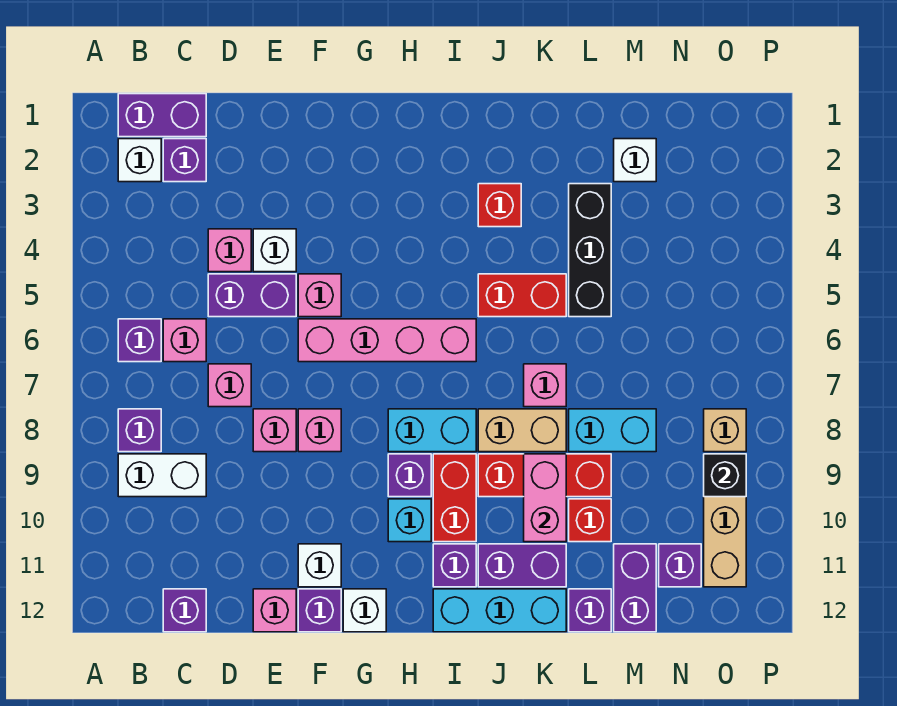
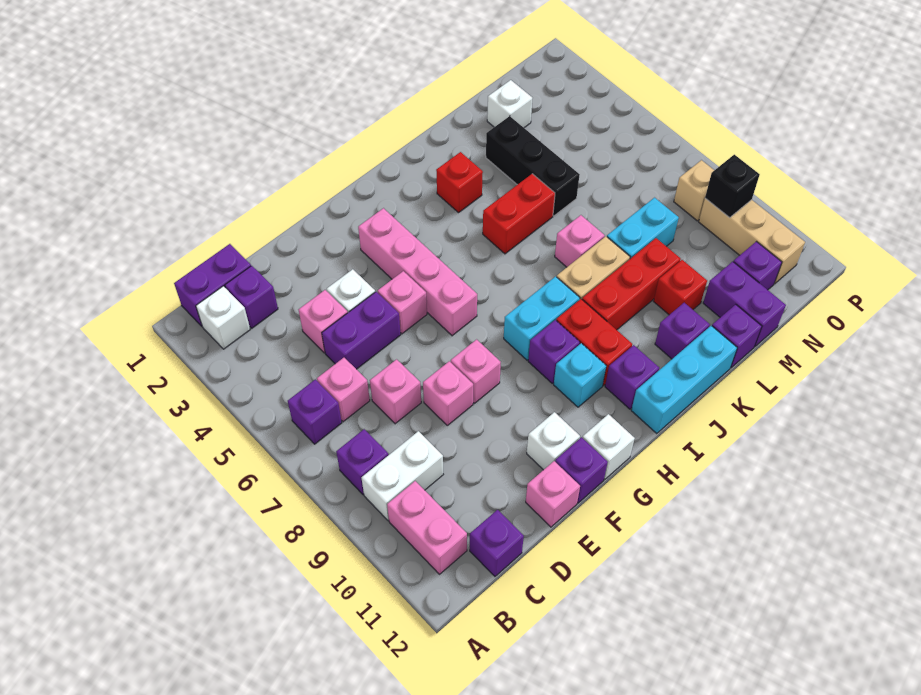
pink 1x4 brick [298,319,476,362] -> pink 1x4 brick turned to [358,208,477,336]
purple 1x2 brick [478,544,566,587] -> purple 1x1 brick [655,303,710,359]
pink 1x2 brick [524,454,566,542] -> pink 1x2 brick moved to [387,481,467,574]

